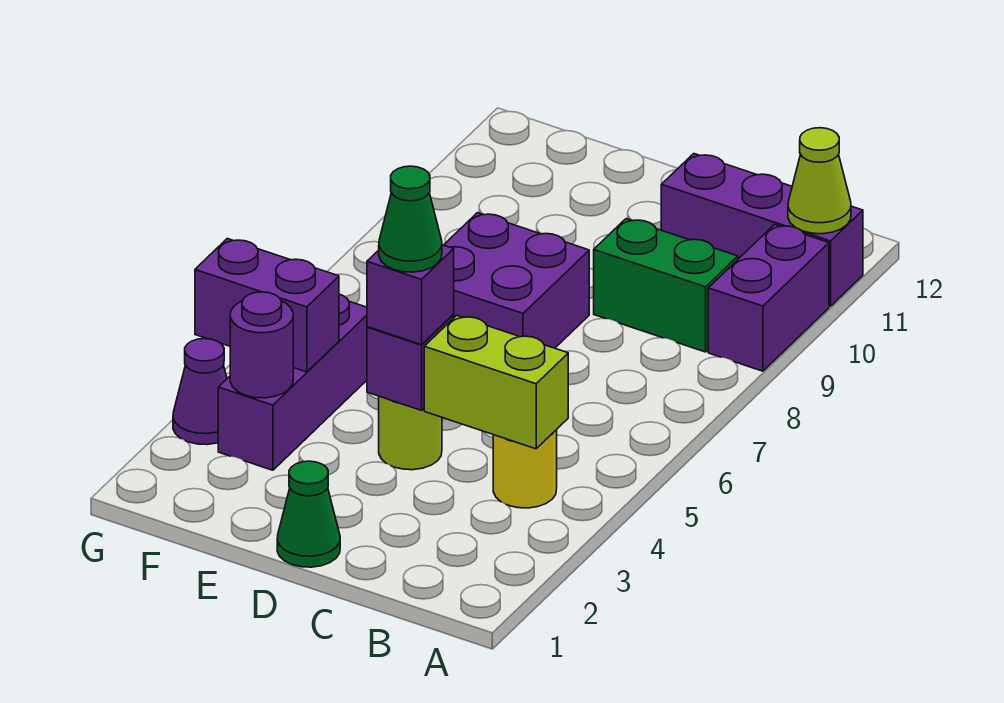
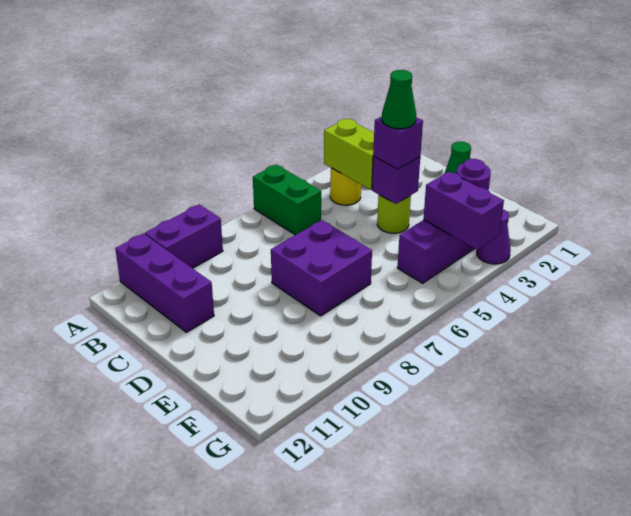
lime 1x1 cone [788,128,851,234] -> none
green 1x2 brick [594,219,738,352] -> green 1x2 brick moved to [253,164,321,235]

